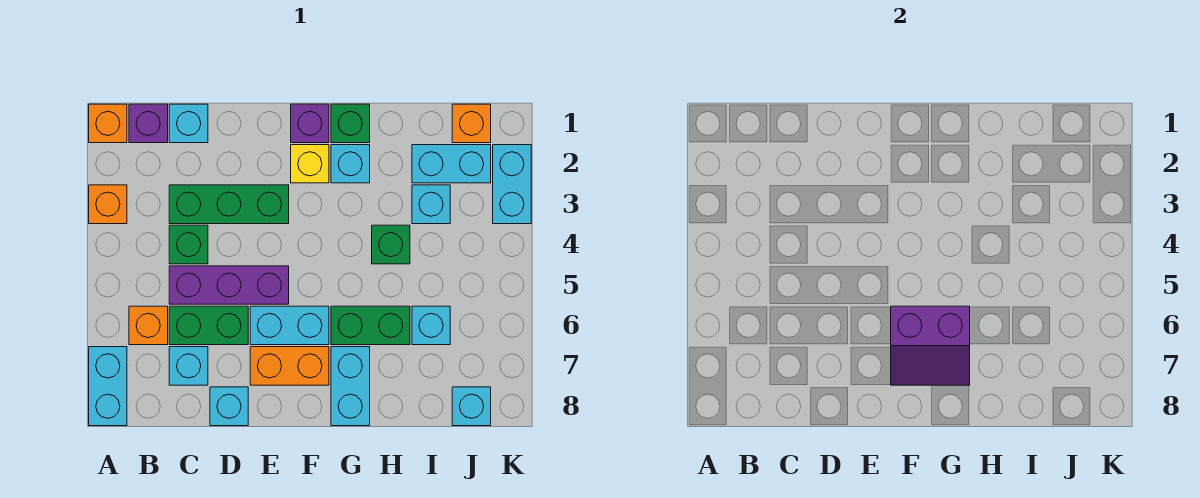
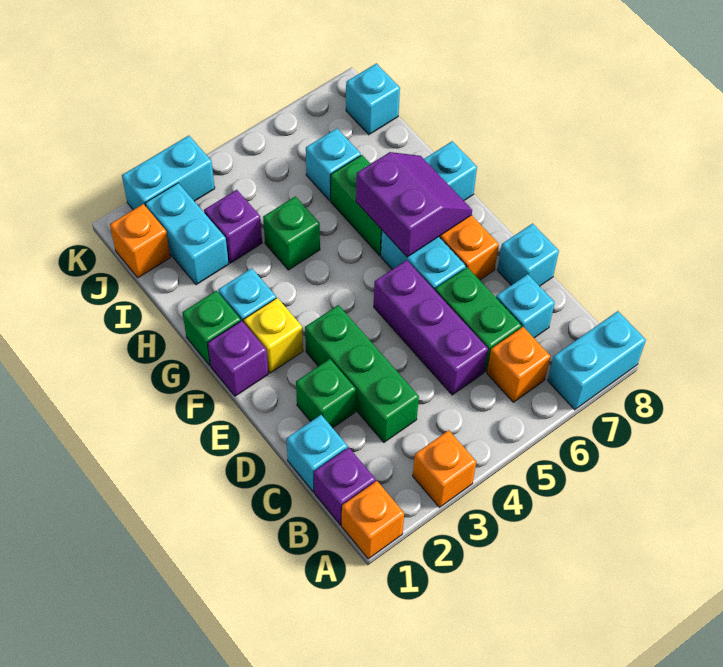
green 1x1 brick [169,225,208,264] -> green 1x1 brick moved to [296,359,356,428]
cyan 1x1 brick [412,185,450,224] -> purple 1x1 brick [204,190,262,263]

